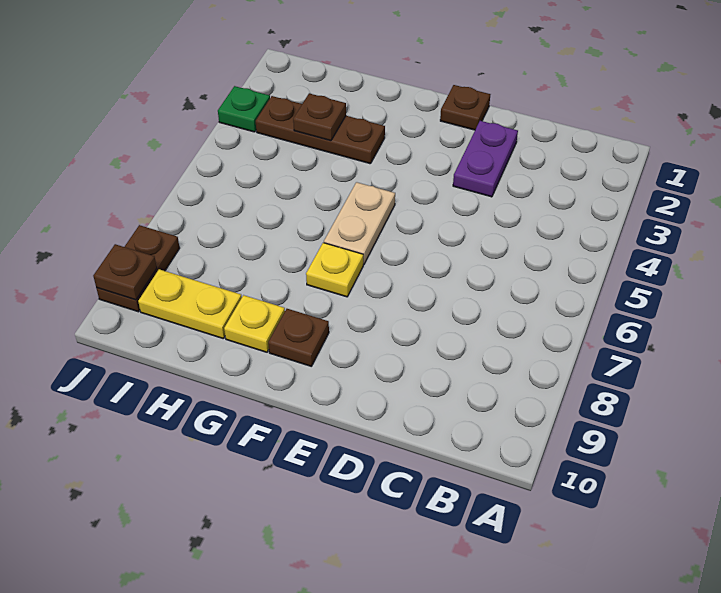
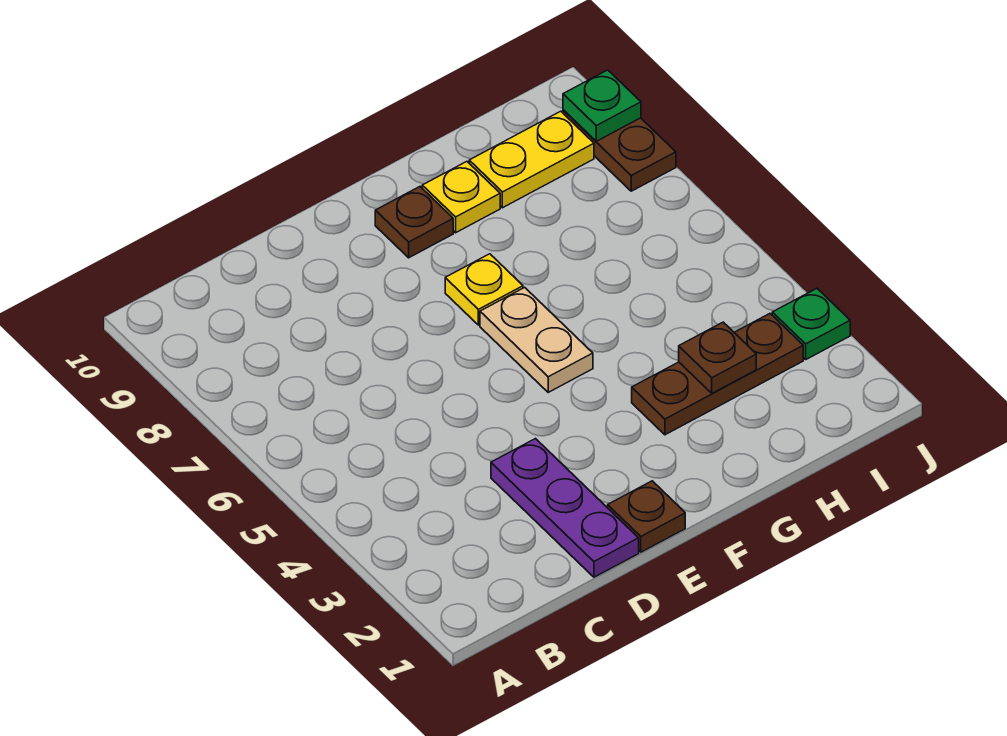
purple 1x2 plate [453,121,518,197] -> purple 1x3 plate [491,439,639,577]
brown 1x1 plate [93,244,157,300] -> green 1x1 plate [563,70,641,141]

